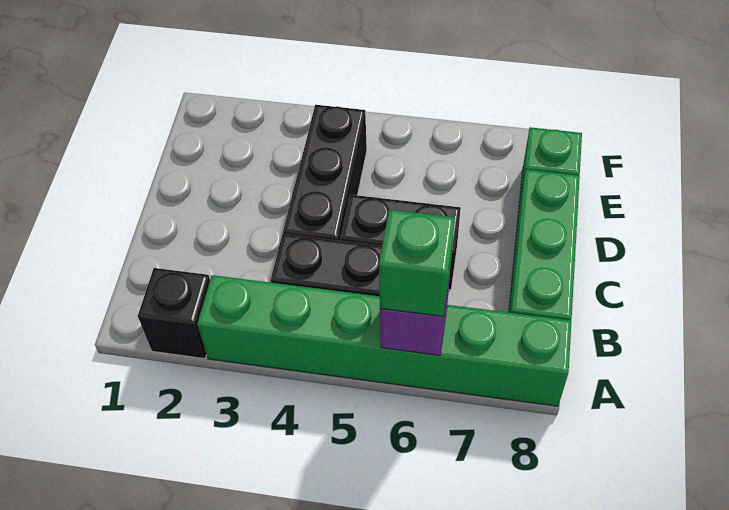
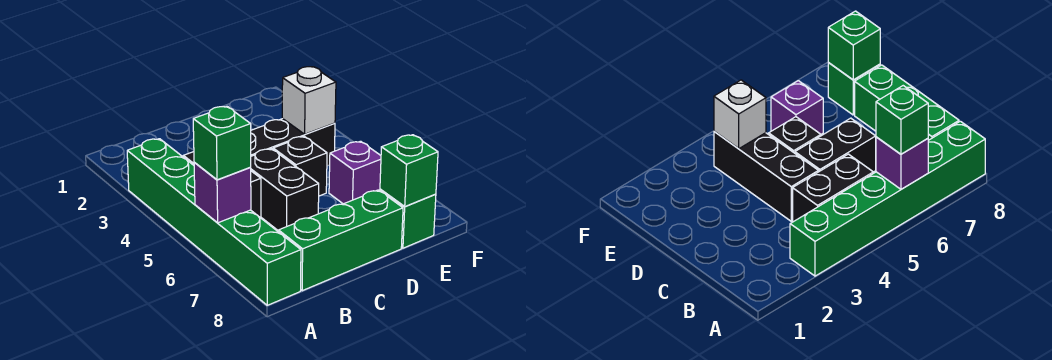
black 1x1 brick [138,268,210,359] -> black 1x1 brick moved to [273,136,327,196]
none -> white 1x1 brick [282,67,336,134]
none -> purple 1x1 brick [329,141,381,204]
none -> green 1x1 brick [380,135,438,207]

